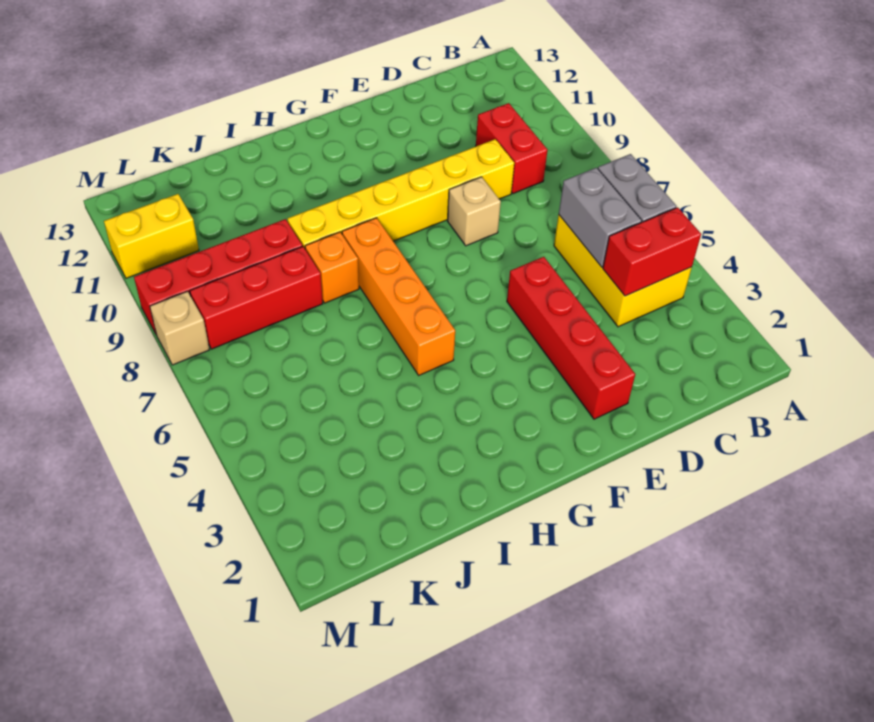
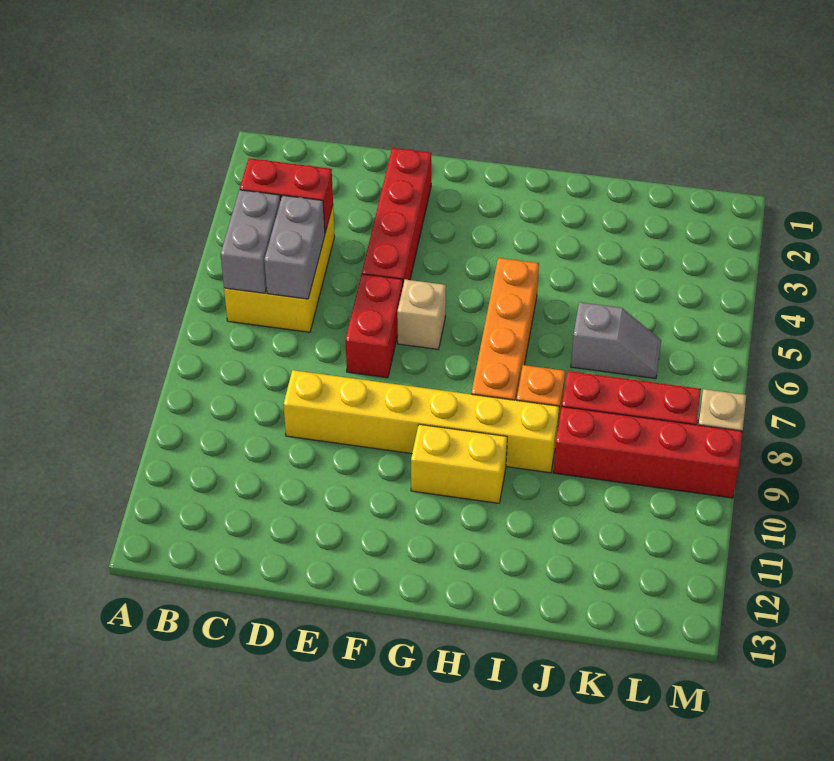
red 1x2 brick [476,103,547,194] -> red 1x2 brick moved to [346,274,403,378]
tan 1x1 brick [447,177,501,246] -> tan 1x1 brick moved to [397,280,446,349]
none -> grey 1x2 slope [571,302,661,379]
yellow 1x2 brick [104,194,199,278] -> yellow 1x2 brick moved to [411,424,507,503]

